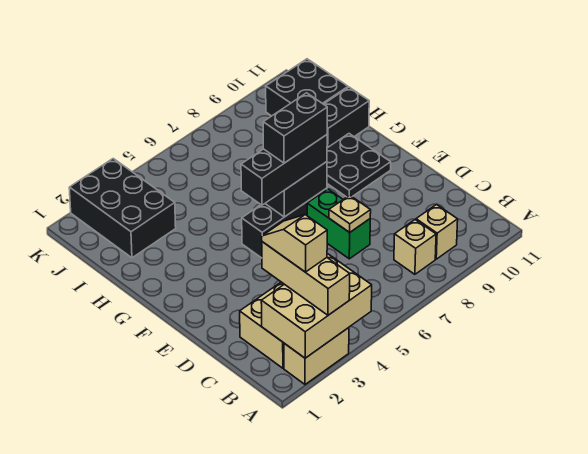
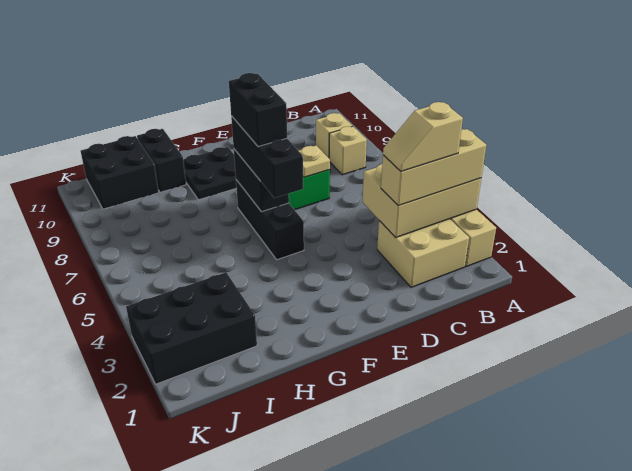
tan 2x3 brick [261,254,372,358] -> tan 2x3 brick turned to [363,164,481,238]

